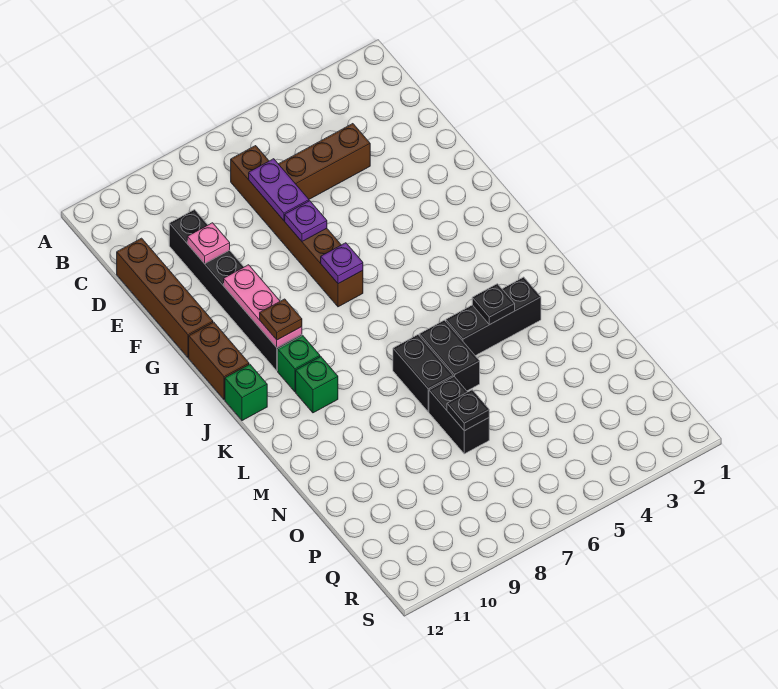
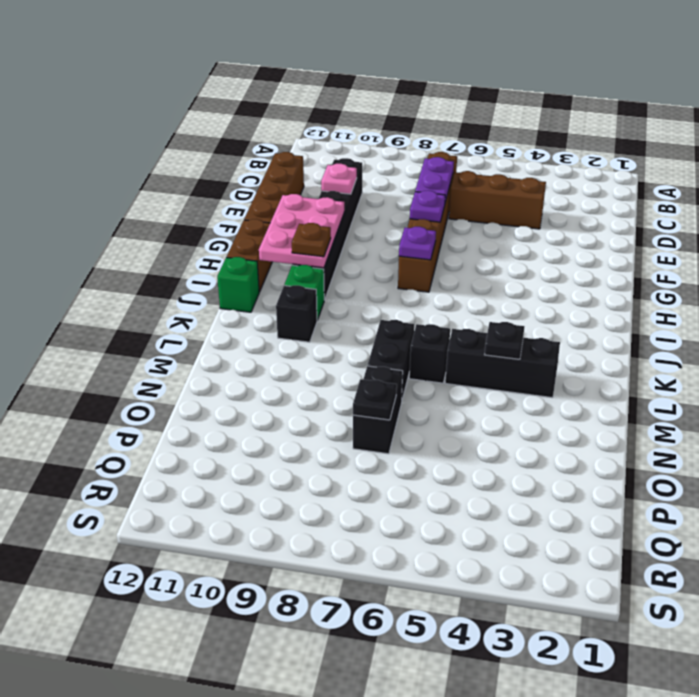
pink 1x3 plate [224,265,302,348] -> pink 2x3 plate [259,194,344,268]
green 1x1 brick [296,357,338,413] -> black 1x1 brick [276,285,317,342]
black 1x2 brick [419,320,480,391] -> black 1x1 brick [409,324,450,383]

